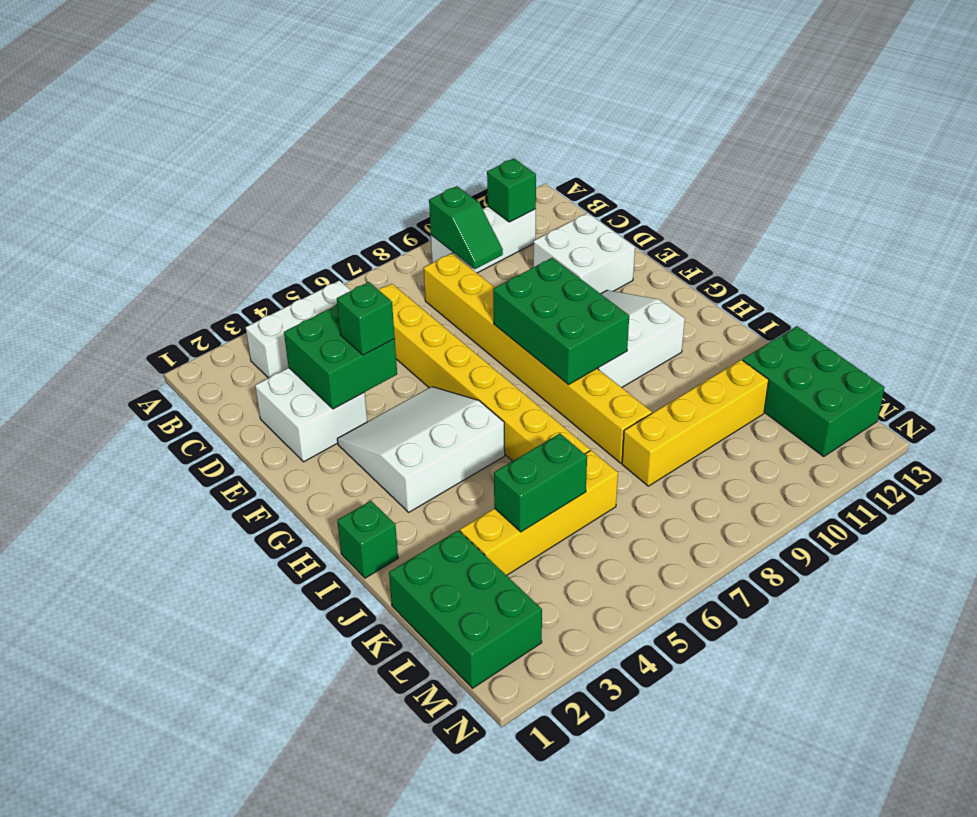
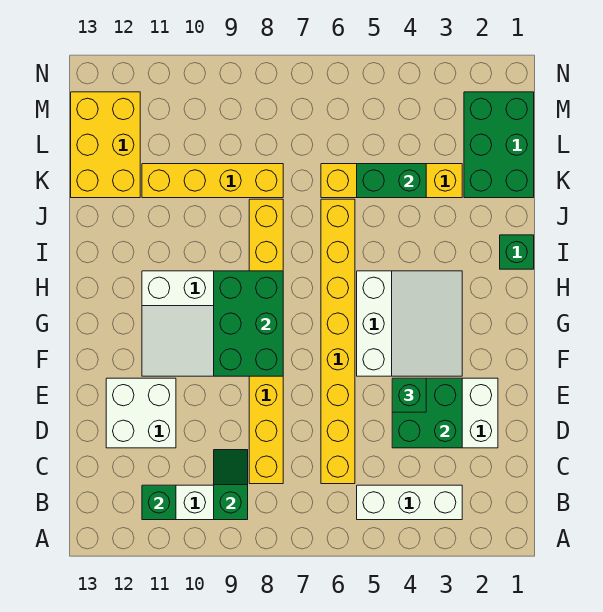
white 3x3 slope [337,387,505,512] -> white 3x3 slope turned to [357,271,462,376]
green 2x3 brick [743,326,885,456] -> yellow 2x3 brick [71,92,140,198]

